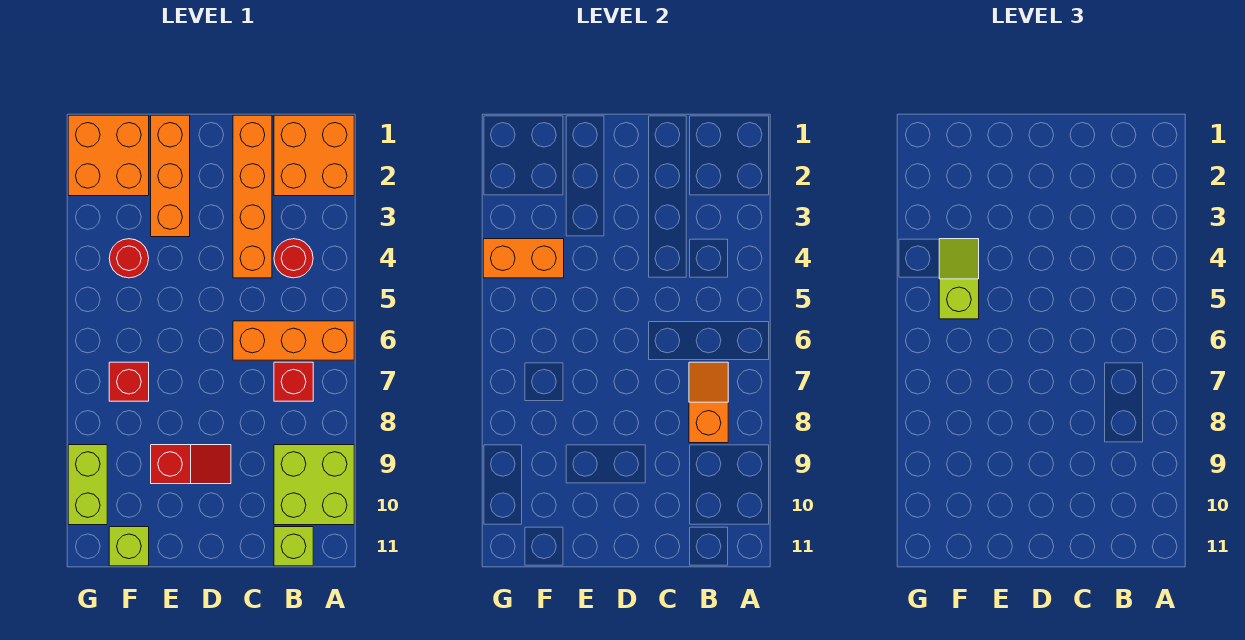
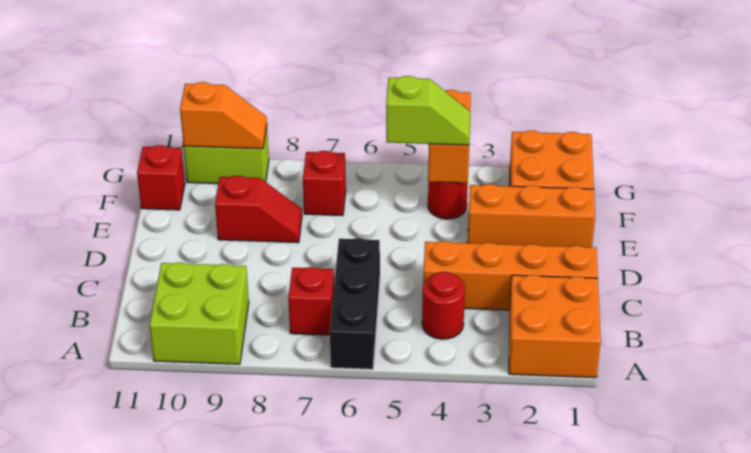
orange 1x3 brick [233,321,354,360] -> black 1x3 brick [330,238,380,369]
orange 1x2 slope [689,362,728,443] -> orange 1x2 slope moved to [180,82,267,149]
lime 1x1 brick [274,527,313,566] -> none
red 1x2 slope [151,445,231,484] -> red 1x2 slope turned to [215,176,302,243]
lime 1x1 brick [109,527,149,566] -> red 1x1 brick [137,145,185,210]

